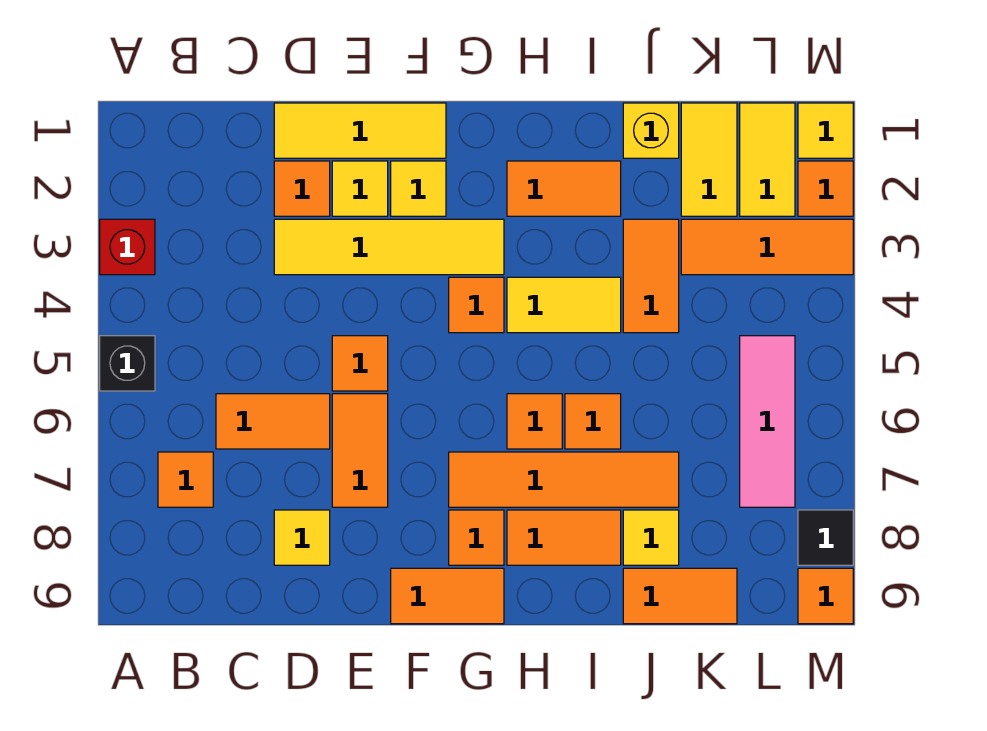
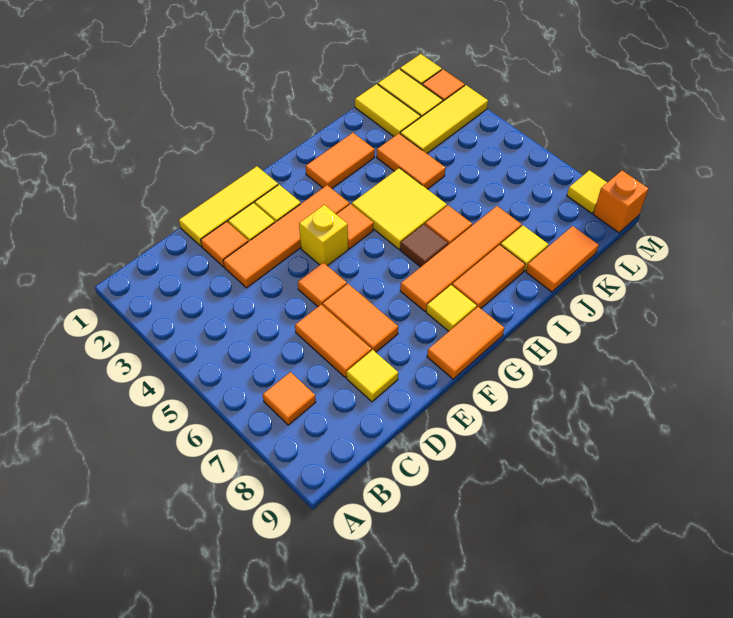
red 1x1 brick [100,219,155,275] -> none
black 1x1 brick [100,336,155,391] -> none
orange 1x2 tile [216,394,330,449] -> orange 1x2 tile turned to [295,305,371,377]
yellow 1x4 tile [274,219,504,275] -> orange 1x4 tile [223,185,349,288]
orange 1x1 tile [449,510,504,565] -> yellow 1x1 tile [426,285,477,331]
yellow 1x2 tile [507,277,621,333] -> yellow 2x2 tile [352,168,447,249]
orange 1x1 tile [507,394,562,449] -> brown 1x1 tile [400,224,448,267]
yellow 1x1 brick [623,103,679,158] -> yellow 1x1 brick moved to [299,205,348,266]
orange 1x3 tile [681,219,853,275] -> yellow 1x3 tile [400,85,488,153]
pink 1x3 tile [740,336,795,507] -> none
black 1x1 tile [798,510,853,565] -> yellow 1x1 tile [567,170,607,213]
orange 1x1 tile [798,568,853,624] -> orange 1x1 brick [593,171,649,233]

